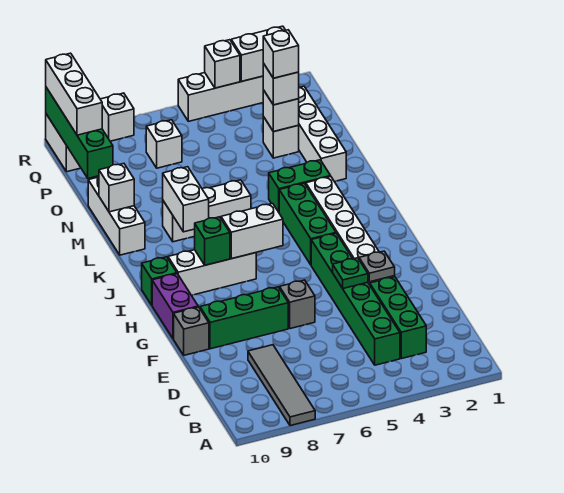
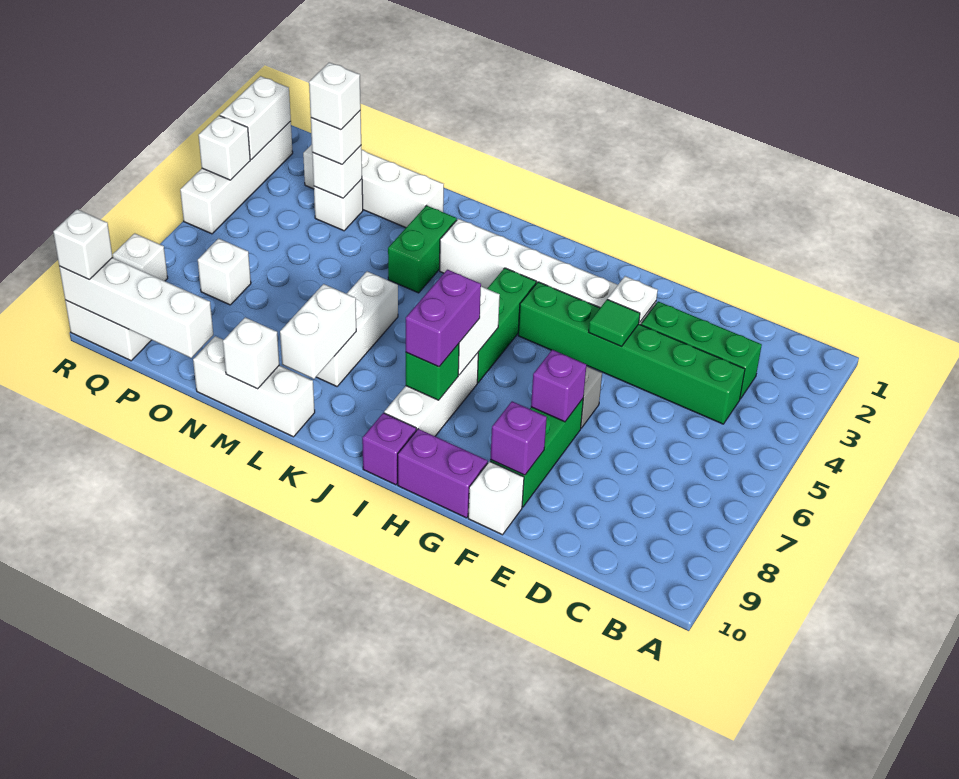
grey 1x4 tile [248,345,315,426] -> none
grey 1x1 plate [359,251,395,282] -> white 1x1 plate [608,276,658,323]
green 1x1 plate [333,258,368,288] -> green 1x1 tile [589,299,640,346]
none -> purple 1x1 brick [531,350,586,422]
none -> purple 1x1 brick [490,401,547,475]
grey 1x1 brick [174,307,209,355] -> white 1x1 brick [468,461,524,535]
green 1x3 brick [279,183,336,265] -> green 1x3 brick turned to [477,268,536,383]
none -> purple 1x2 brick [406,270,481,367]
green 1x1 brick [142,257,177,305] -> purple 1x1 brick [362,413,416,485]
white 1x2 brick [163,167,209,232] -> white 1x2 brick turned to [280,284,356,379]
green 1x4 brick [46,88,113,178] -> white 1x4 brick [59,258,213,358]
white 1x3 brick [46,53,102,135] -> white 1x1 brick [53,209,113,279]

